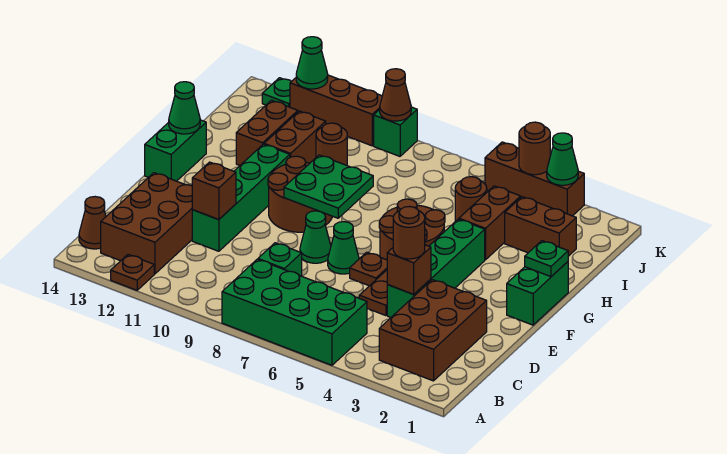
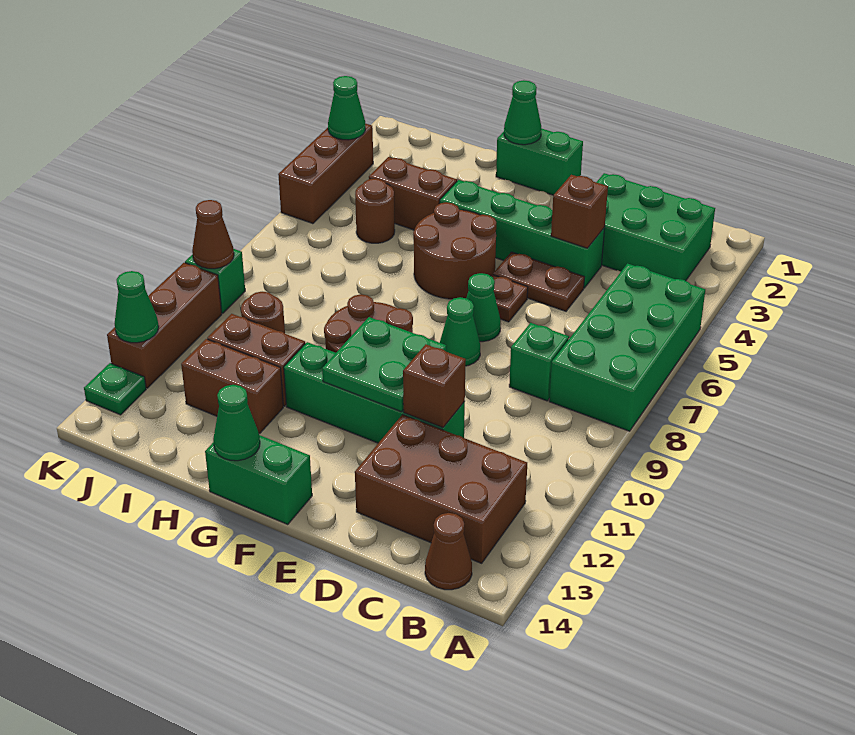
brown 1x1 plate [111,255,154,290] -> none
brown 2x3 brick [379,280,487,381] -> green 2x3 brick [596,173,715,281]
brown 1x1 round brick [393,207,425,259] -> none
green 2x2 plate [284,155,373,218] -> green 2x2 plate moved to [322,317,446,412]
green 1x1 plate [525,241,568,277] -> green 1x1 cone [504,80,541,145]
brown 1x2 brick [505,197,576,256] -> none
brown 1x1 round brick [519,122,550,175] -> none

